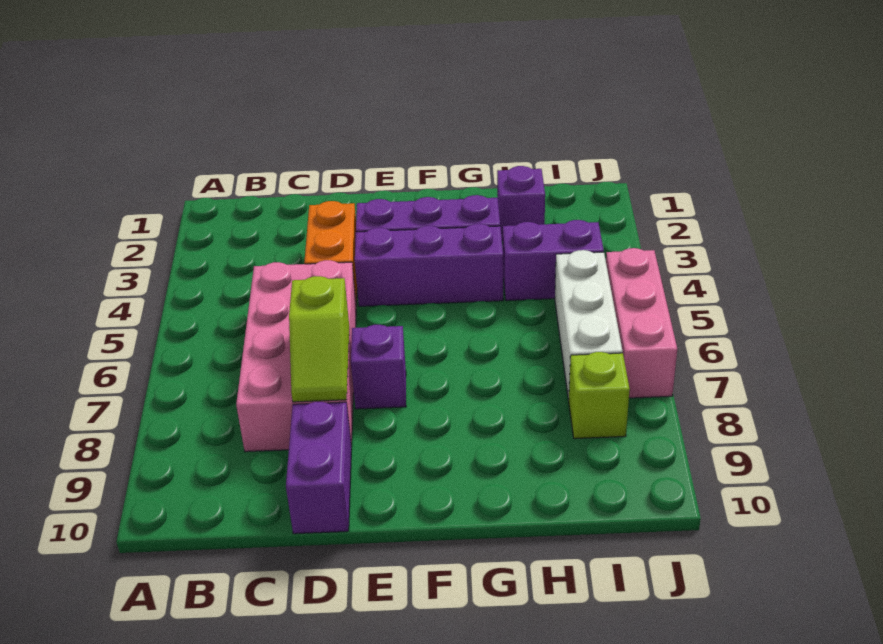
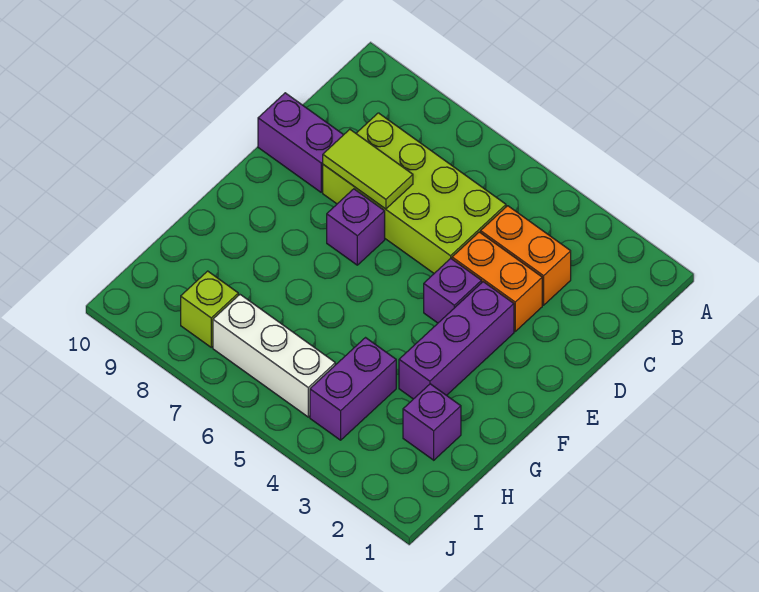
none -> orange 1x2 brick [481,206,571,305]
pink 2x4 brick [236,260,356,452] -> lime 2x4 brick [323,113,506,273]
lime 1x2 slope [289,276,349,402] -> lime 1x2 tile [323,129,413,209]
purple 1x3 brick [355,224,503,306] -> purple 1x1 brick [424,258,482,323]
pink 1x3 brick [606,248,677,398] -> none

